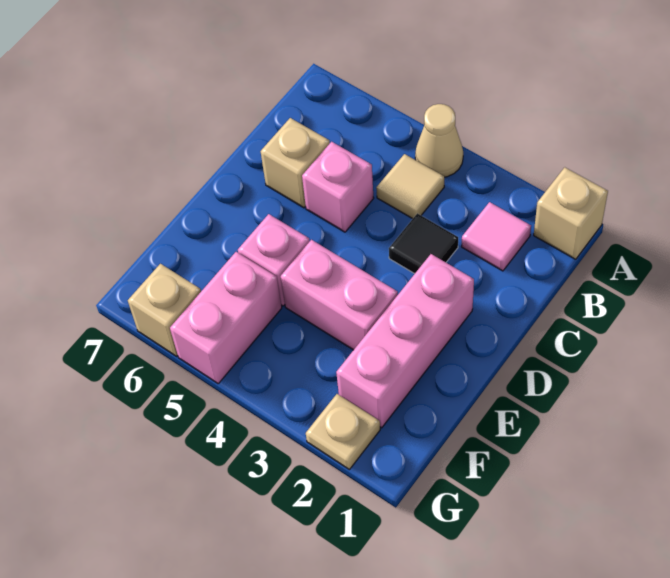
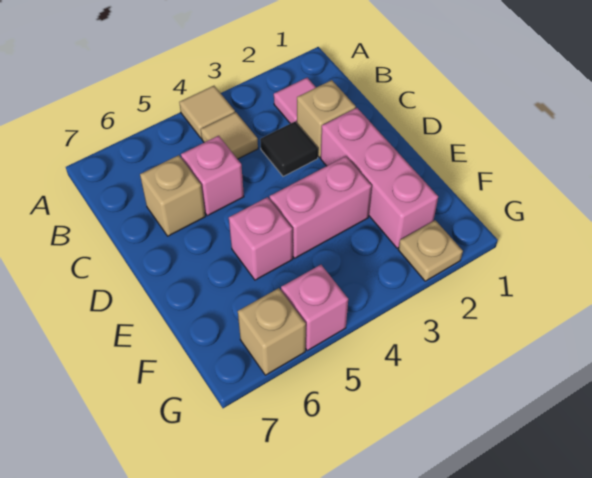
tan 1x1 brick [534,167,608,259] -> tan 1x1 brick moved to [297,80,356,157]
tan 1x1 cone [415,104,463,177] -> tan 1x1 tile [179,86,235,138]
pink 1x2 brick [170,252,282,383] -> pink 1x1 brick [281,265,348,351]

